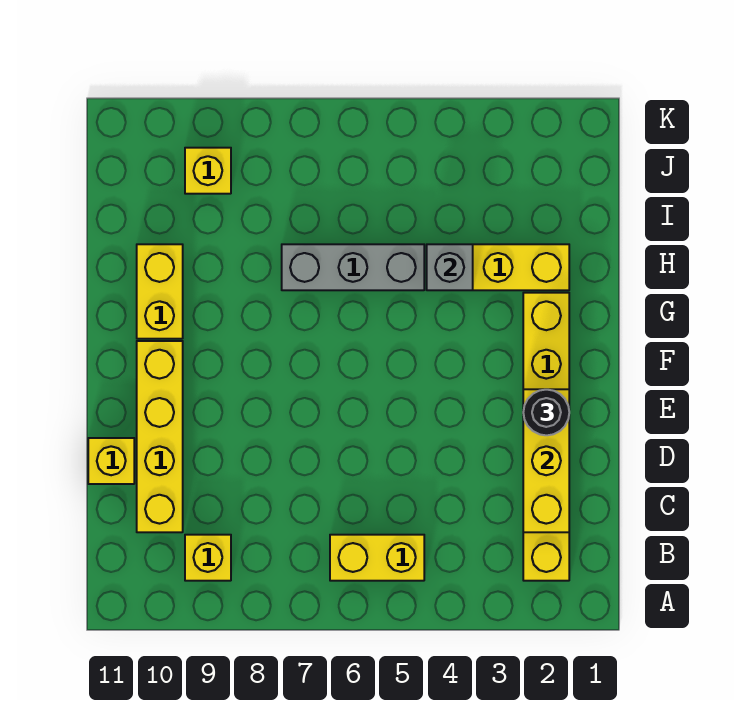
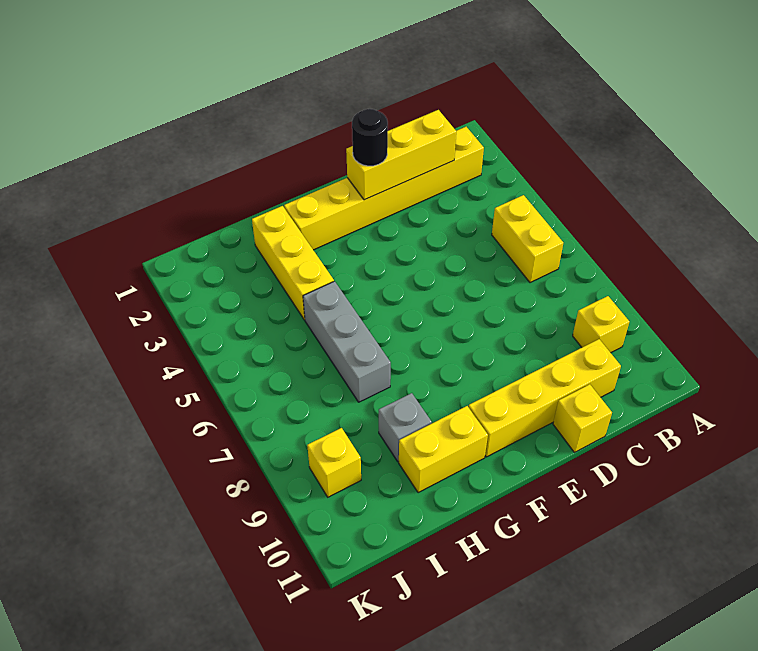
grey 1x1 brick [427,244,473,290] -> grey 1x1 brick moved to [379,393,432,461]

